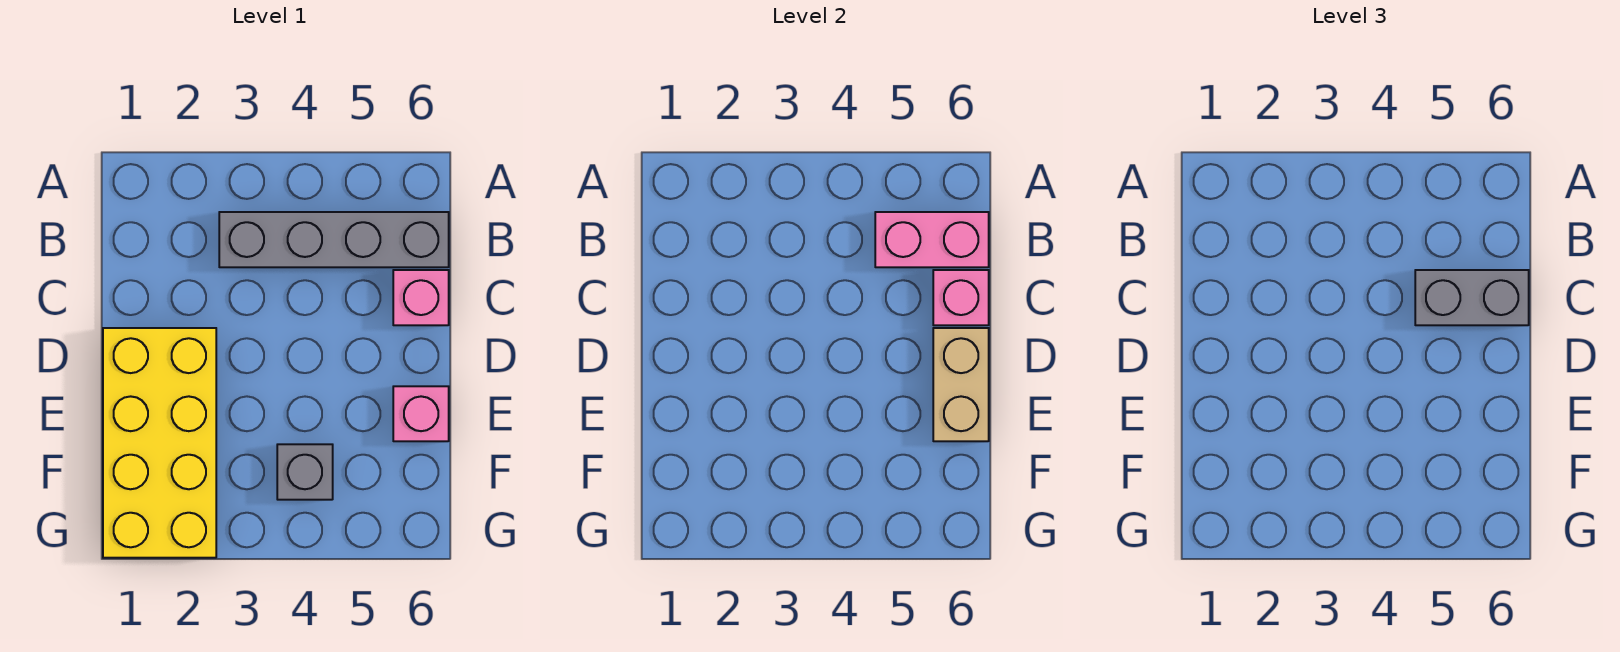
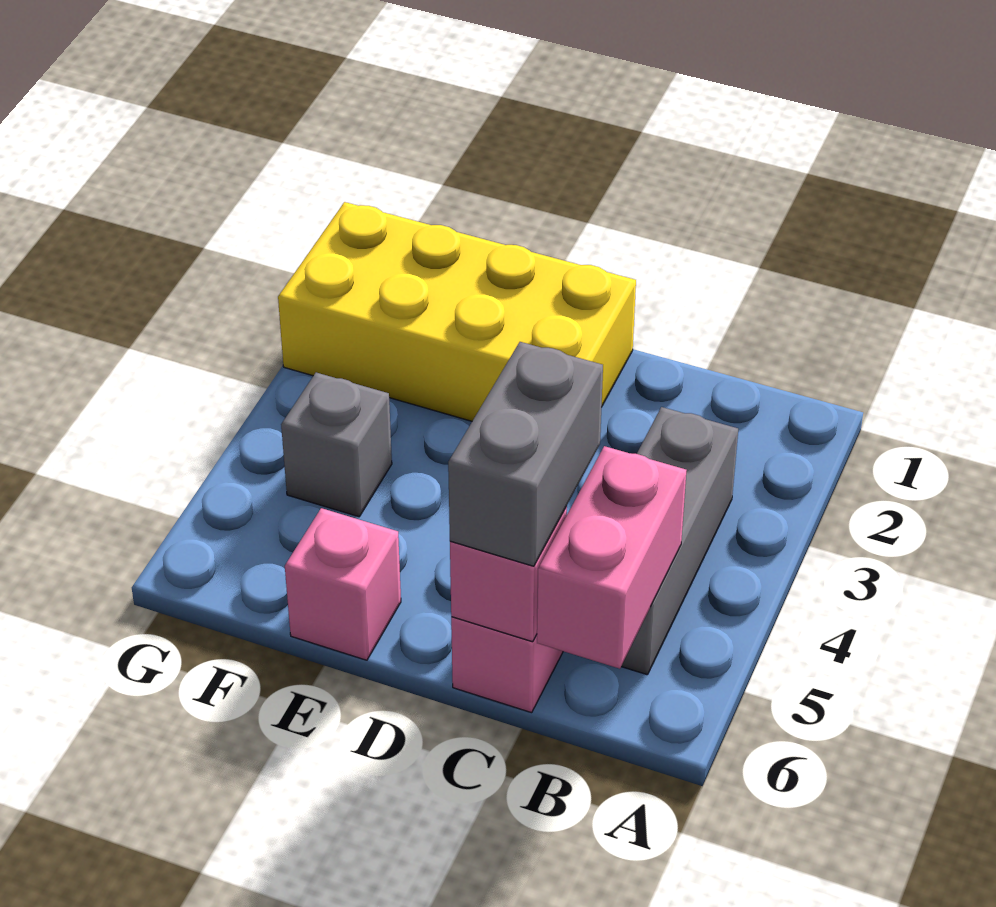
grey 1x4 brick [219,212,449,267] -> grey 1x3 brick [621,407,738,675]
tan 1x2 brick [933,328,989,441] -> none

